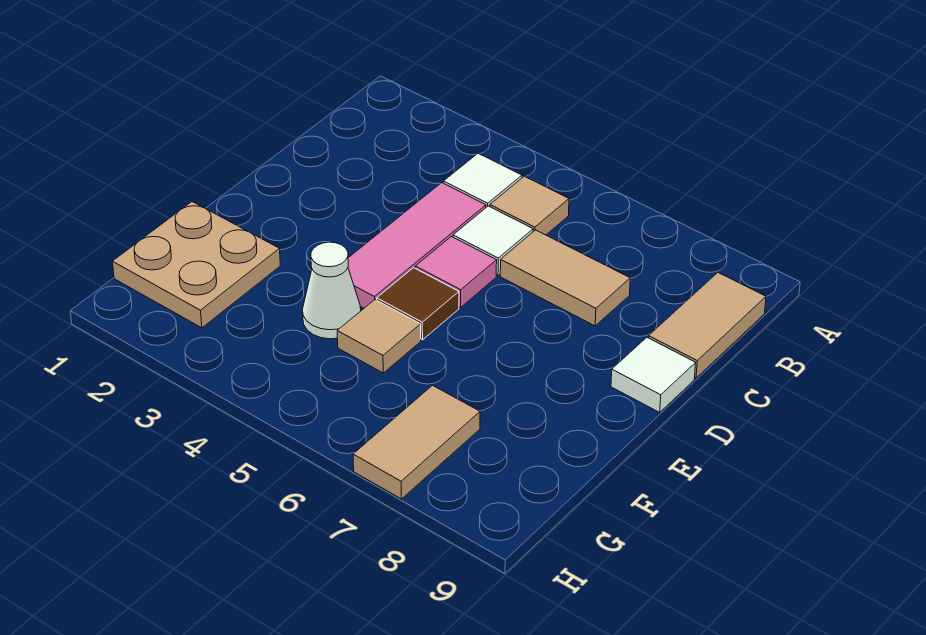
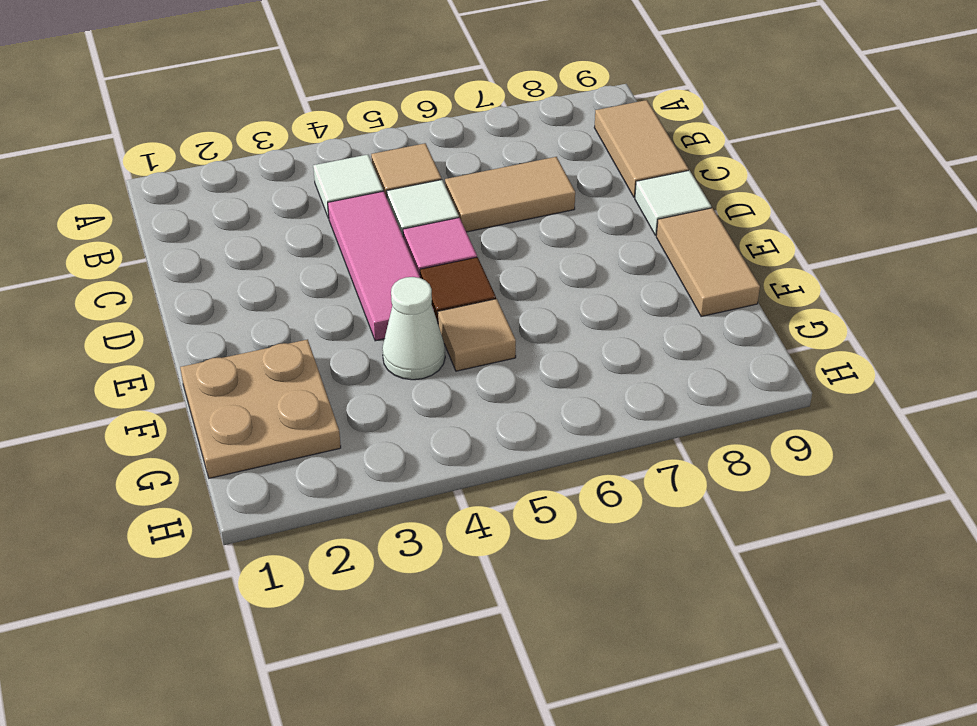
tan 1x2 tile [353,385,480,499] -> tan 1x2 tile moved to [656,208,760,316]

